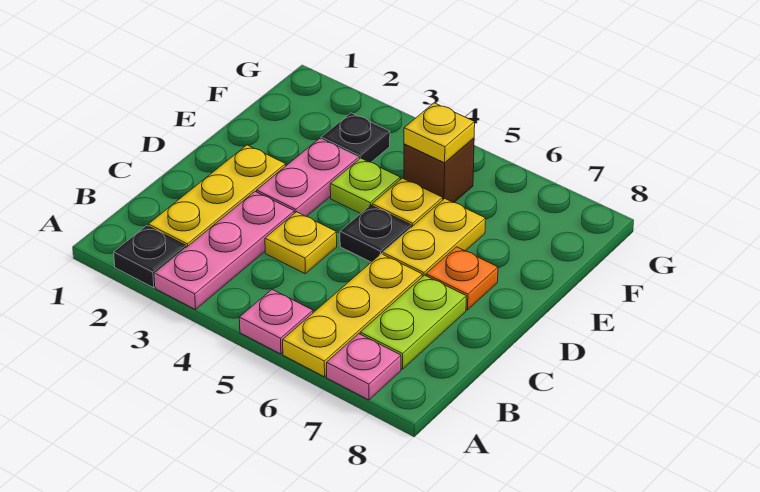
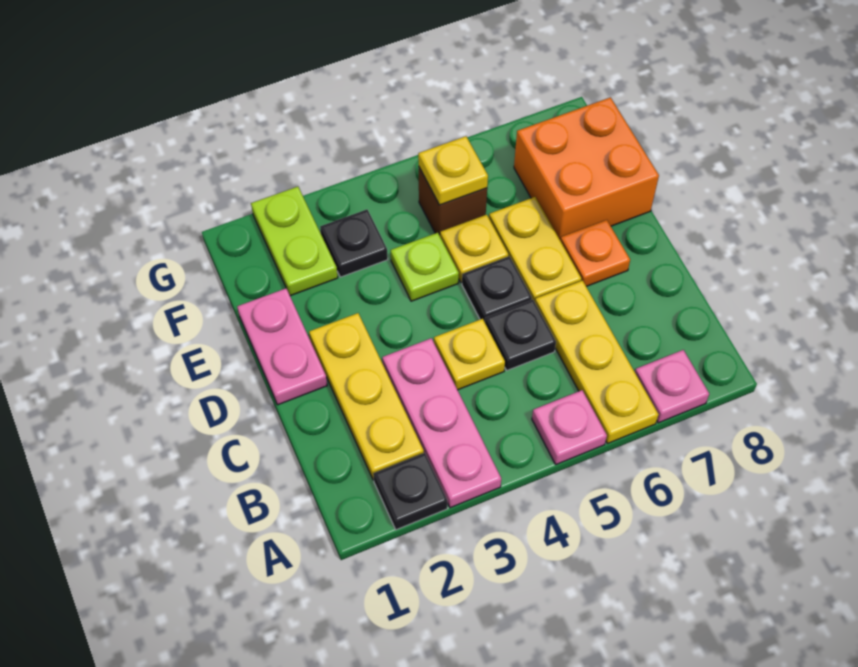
lime 1x2 plate [360,275,466,369] -> lime 1x2 plate moved to [251,187,338,296]
none -> black 1x1 plate [485,300,556,370]
pink 1x2 plate [257,139,359,217] -> pink 1x2 plate moved to [237,288,327,405]
none -> orange 2x2 brick [514,97,659,240]

